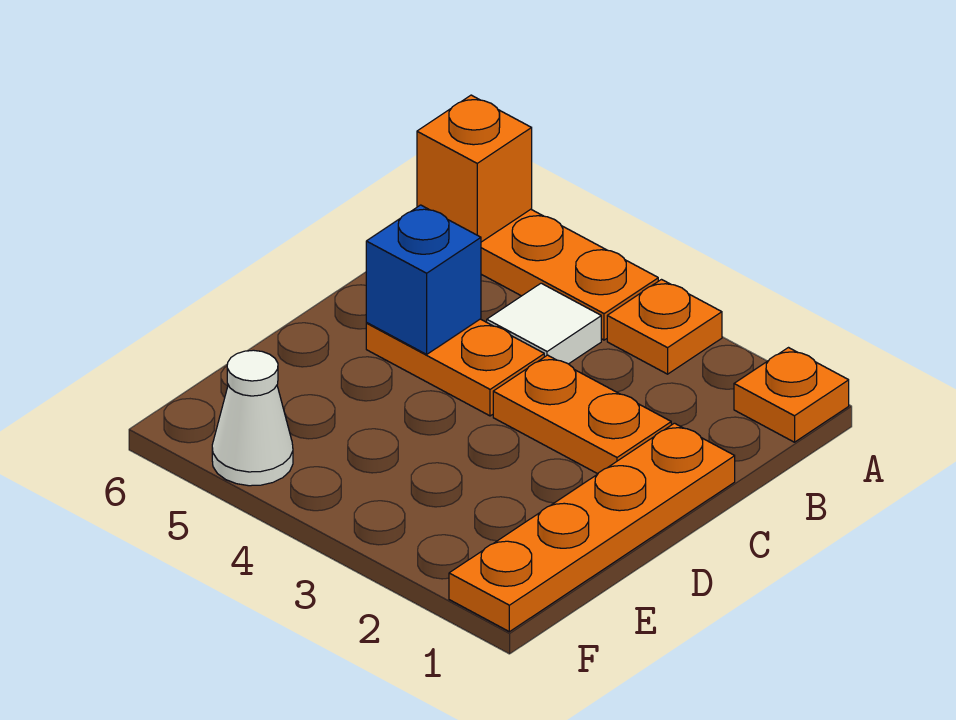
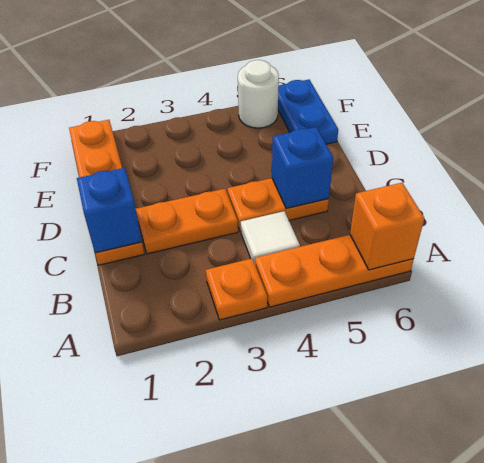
orange 1x1 plate [734,348,849,442] -> none
none -> blue 1x1 brick [77,168,142,253]
none -> blue 1x2 plate [278,80,338,144]
white 1x1 cone [212,350,293,486] -> white 1x1 round brick [238,60,279,128]

